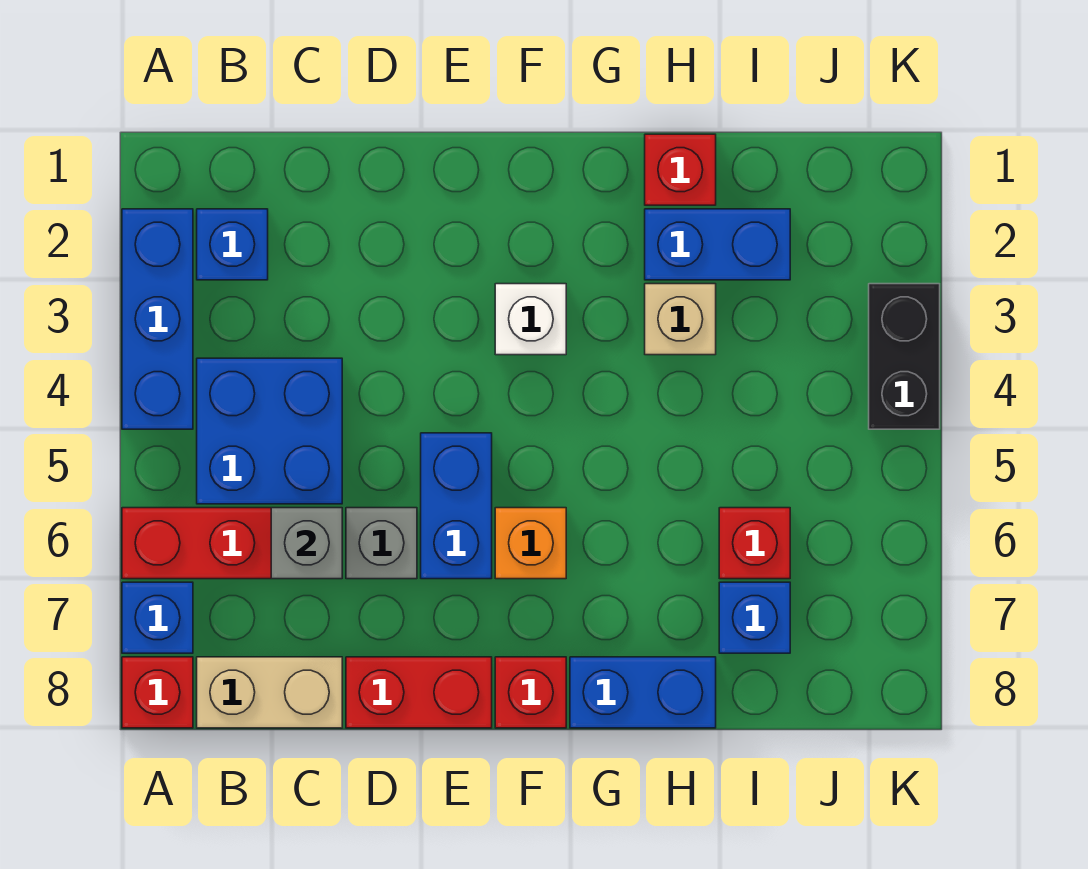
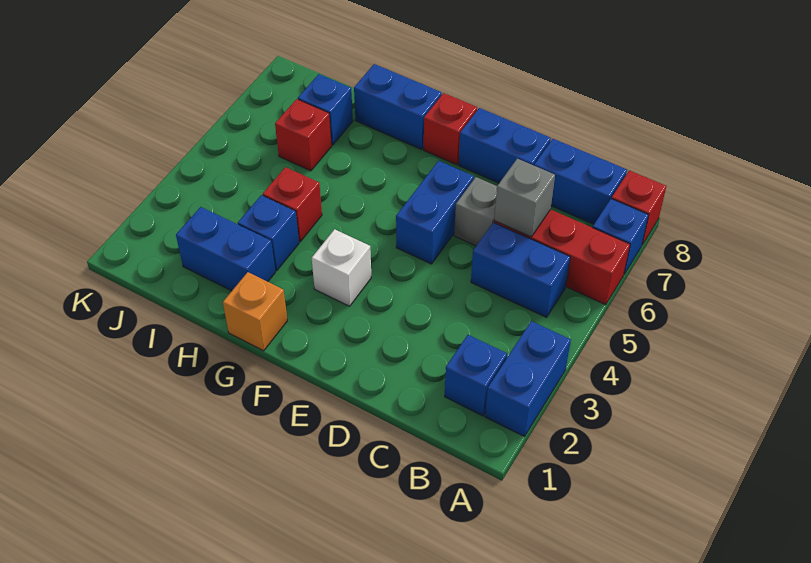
blue 1x3 brick [122,209,193,429] -> blue 1x2 brick [485,321,571,436]
blue 2x2 brick [197,358,342,504] -> blue 1x2 brick [471,222,570,317]
tan 1x2 brick [197,657,342,728] -> blue 1x2 brick [534,139,627,224]
red 1x2 brick [346,657,492,728] -> blue 1x2 brick [459,108,551,183]
orange 1x1 brick [495,508,566,579] -> orange 1x1 brick moved to [223,272,287,351]
red 1x1 brick [645,134,716,205] -> red 1x1 brick moved to [263,167,322,242]
tan 1x1 brick [645,284,716,355] -> blue 1x1 brick [238,195,299,271]
black 1x2 brick [869,284,940,429] -> none

